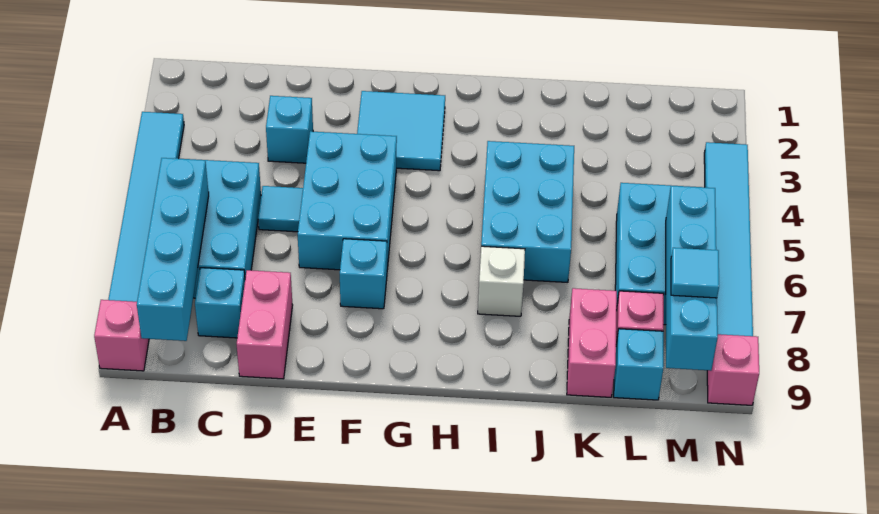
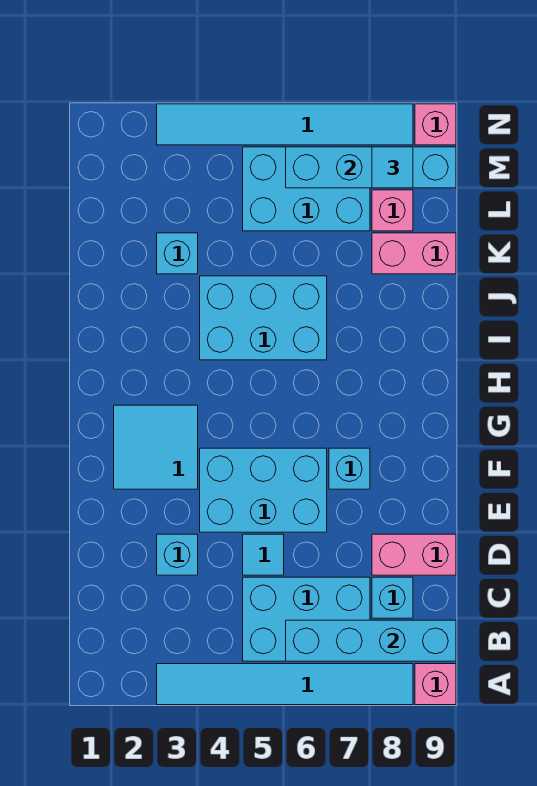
white 1x1 brick [478,246,525,316] -> none
cyan 1x1 brick [614,329,664,400] -> cyan 1x1 brick moved to [157,233,198,274]

